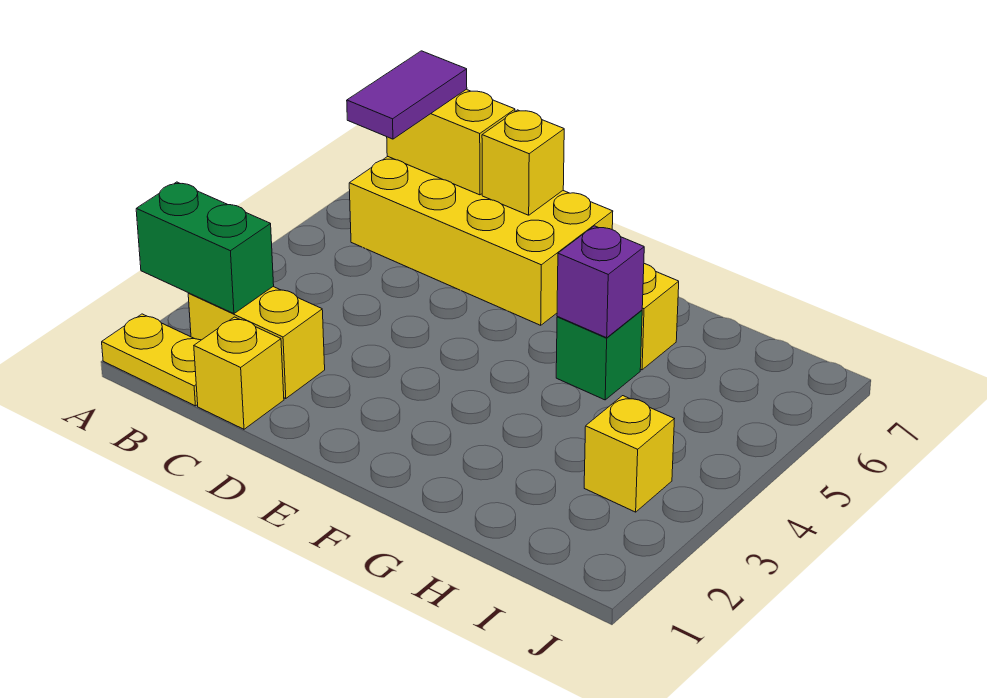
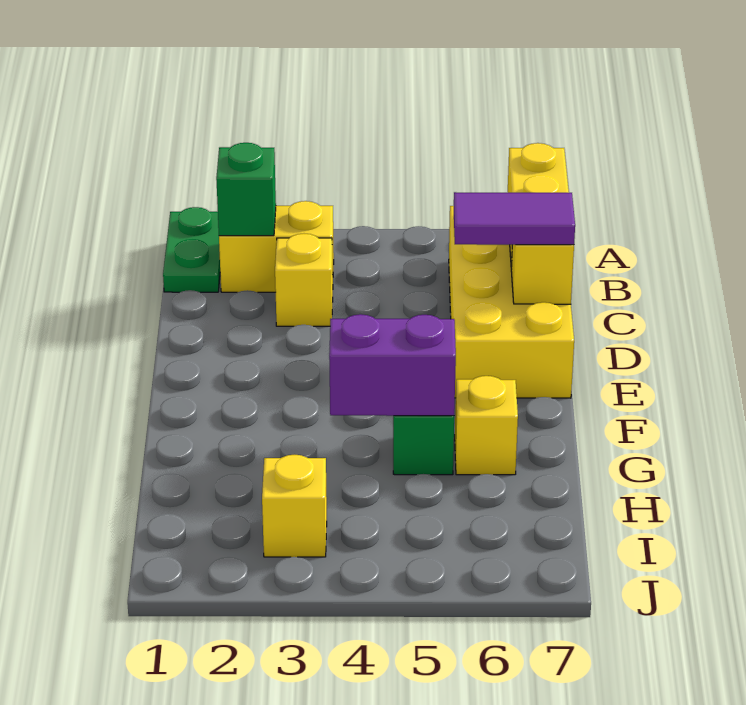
yellow 1x2 plate [102,314,201,406] -> green 1x2 plate [163,207,220,292]
green 1x2 brick [136,182,274,314] -> green 1x1 brick [216,143,276,236]
yellow 1x2 brick [188,287,325,399] -> yellow 1x2 brick turned to [219,201,334,292]
purple 1x2 tile [347,51,467,139] -> purple 1x2 tile moved to [454,192,575,245]
yellow 1x1 brick [194,317,284,429] -> yellow 1x1 brick moved to [275,234,333,326]
purple 1x1 brick [557,226,644,338] -> purple 1x2 brick [329,314,456,416]

